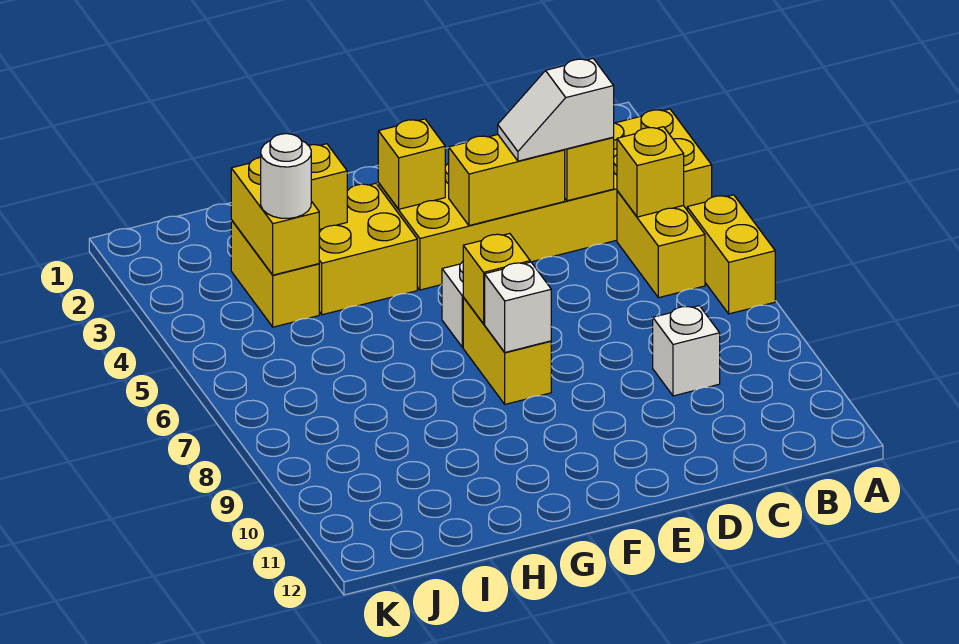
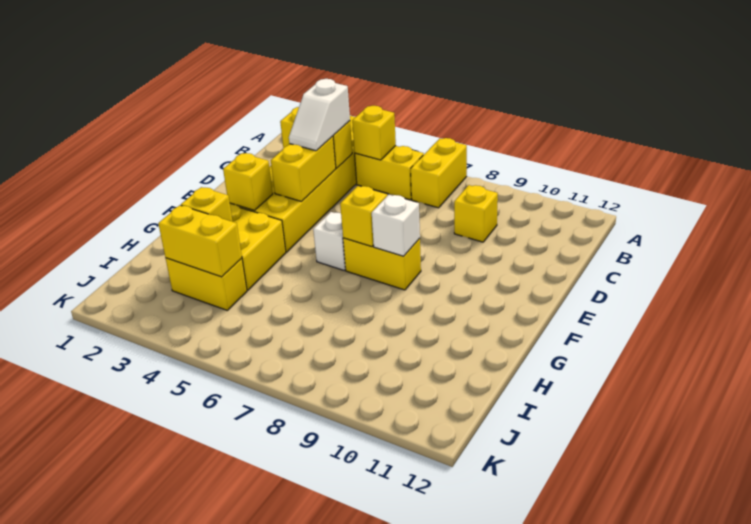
yellow 1x2 brick [687,195,775,314] -> yellow 1x2 brick turned to [411,138,467,208]
white 1x1 brick [653,306,720,396] -> yellow 1x1 brick [454,185,498,242]
white 1x1 round brick [261,134,311,218] -> none

